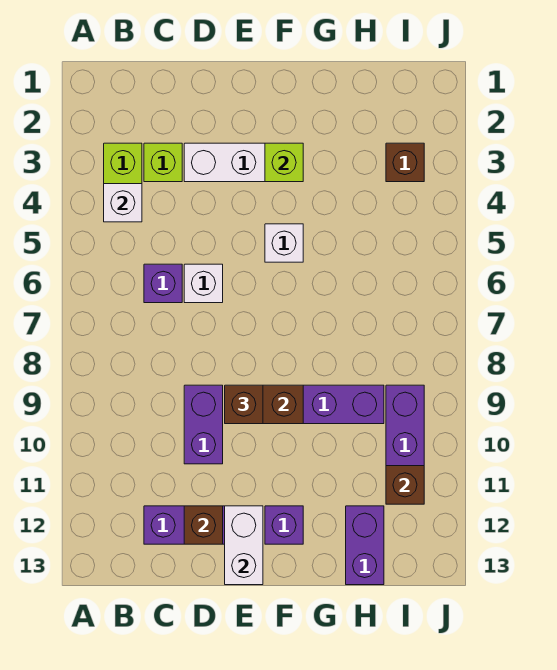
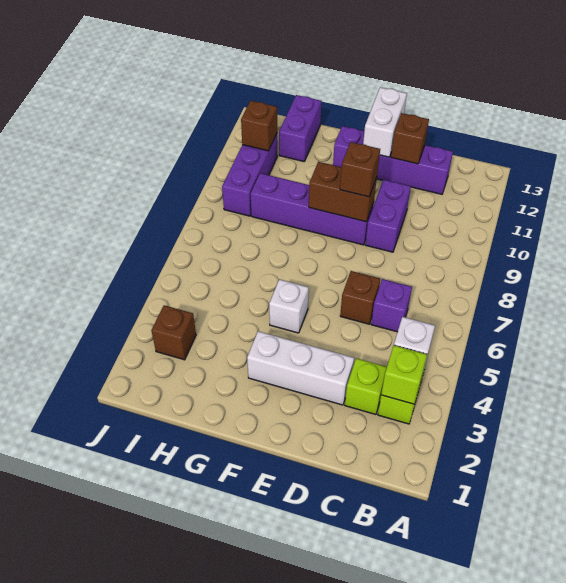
white 1x1 brick [184,264,223,303] -> brown 1x1 brick [340,271,380,324]
lime 1x1 brick [265,143,303,182] -> lime 1x1 brick moved to [381,345,427,404]

